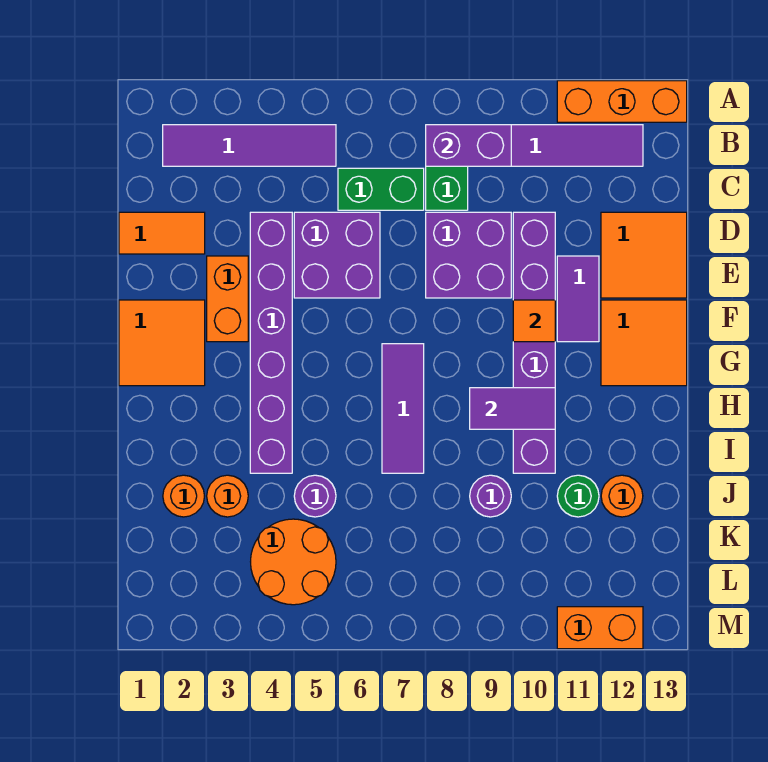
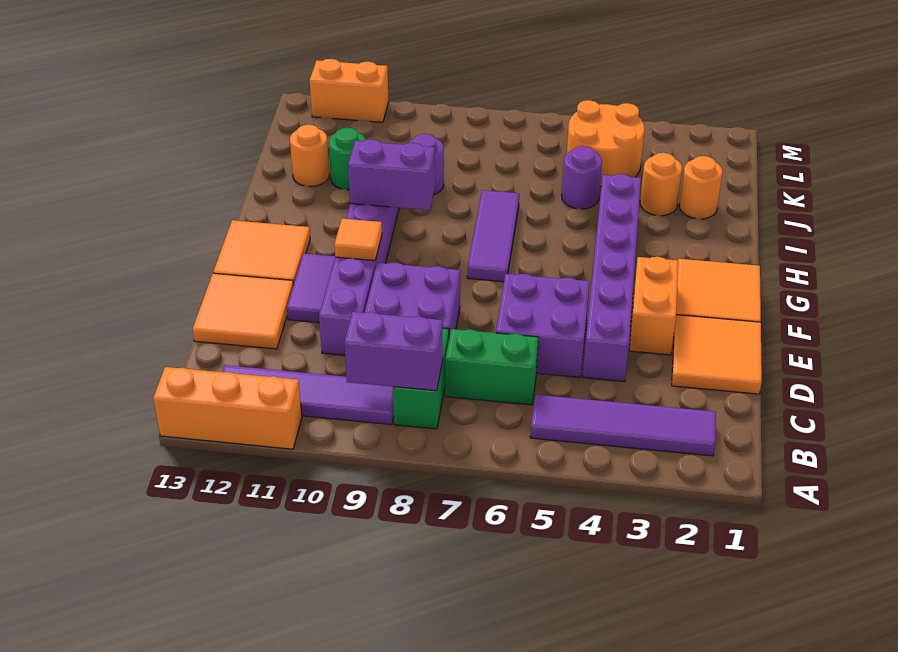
orange 1x2 tile [119,212,205,254] -> orange 2x2 tile [672,315,762,394]
purple 1x2 tile [470,388,555,429] -> purple 1x2 brick [348,139,435,210]

